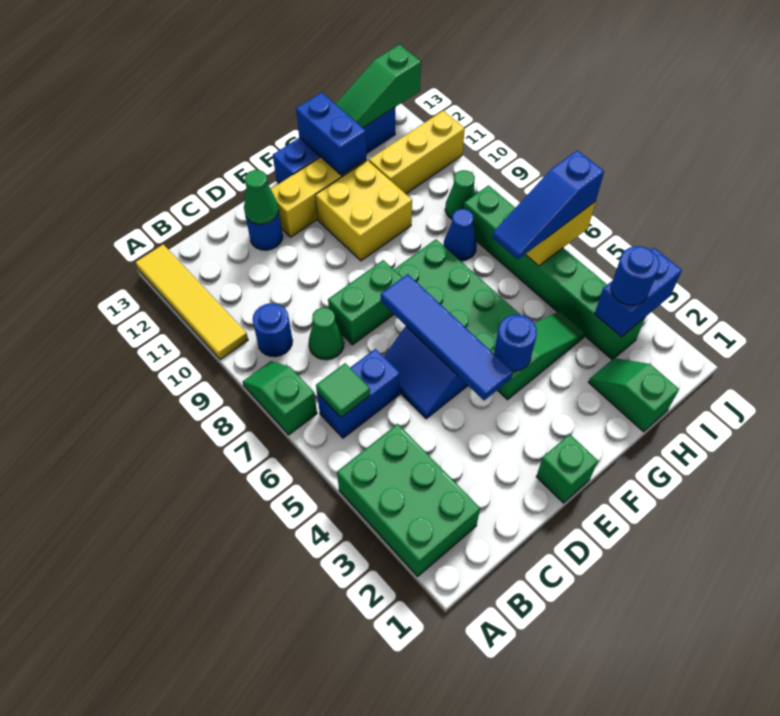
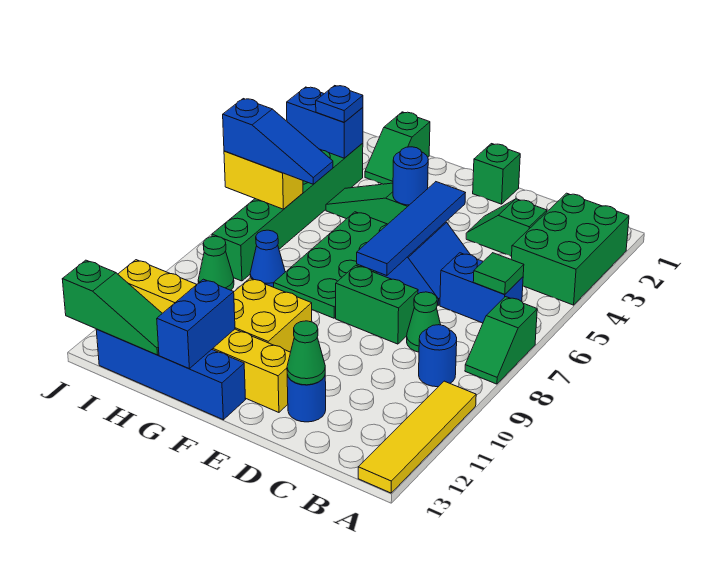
none -> green 1x2 slope [466,199,547,256]
blue 1x1 round brick [611,246,660,305] -> blue 1x1 plate [316,86,363,122]

